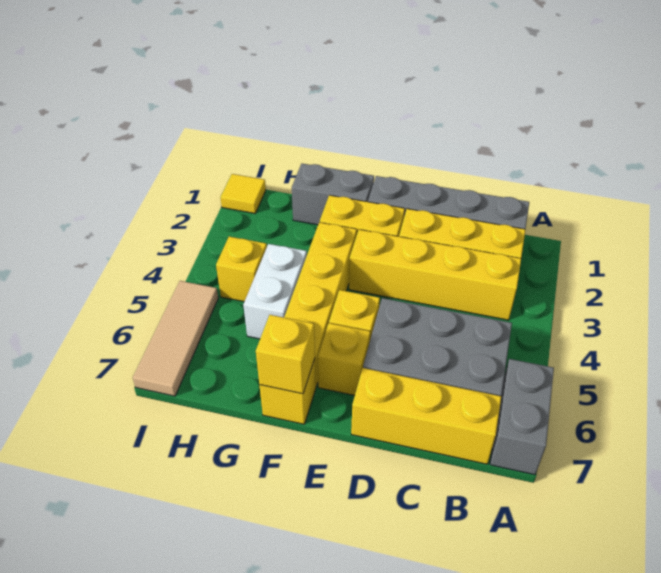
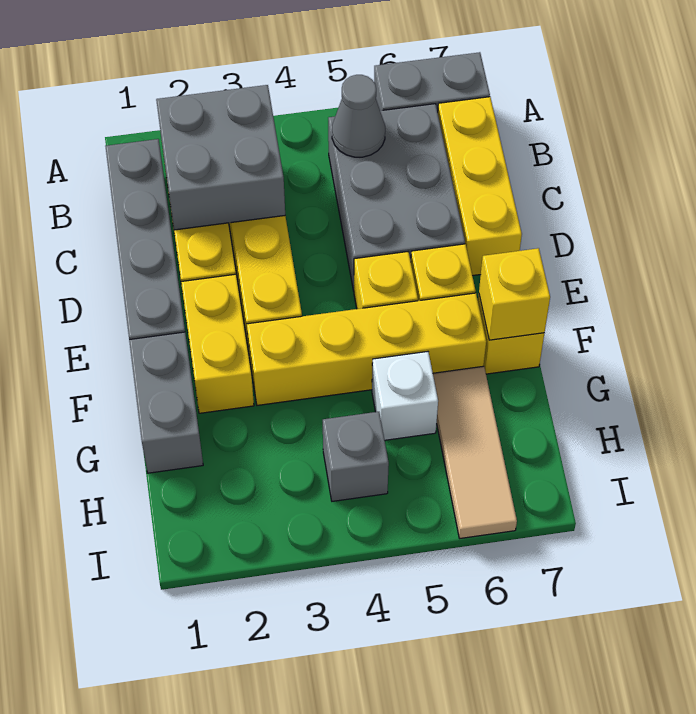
none -> grey 2x2 brick [156,85,285,230]
none -> grey 1x1 cone [332,75,385,157]
white 1x2 brick [243,244,307,339] -> white 1x1 brick [372,352,438,440]
yellow 1x1 brick [216,237,267,302] -> grey 1x1 brick [323,412,389,501]
yellow 1x1 tile [220,174,266,213] -> none
tan 1x3 tile [133,281,218,396] -> tan 1x3 tile turned to [433,366,517,538]

